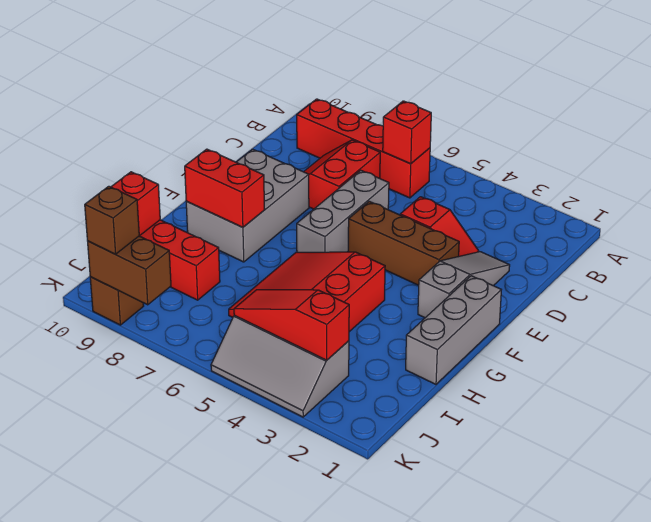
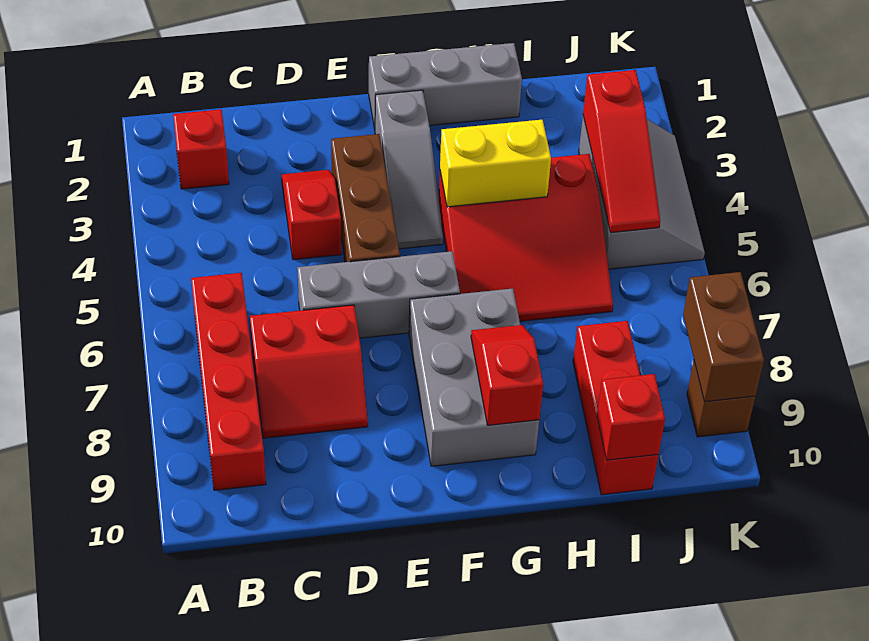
red 1x1 brick [383,101,431,164] -> red 1x1 brick moved to [173,109,229,189]
grey 1x3 slope [418,252,510,318] -> grey 1x3 slope turned to [375,90,443,249]
grey 2x3 brick [186,149,309,262] -> grey 2x3 brick turned to [409,288,539,466]
none -> yellow 1x2 brick [440,120,551,207]
red 1x2 brick [185,149,265,227] -> red 1x2 slope [471,325,543,425]
brown 1x1 brick [85,186,139,254] -> none

